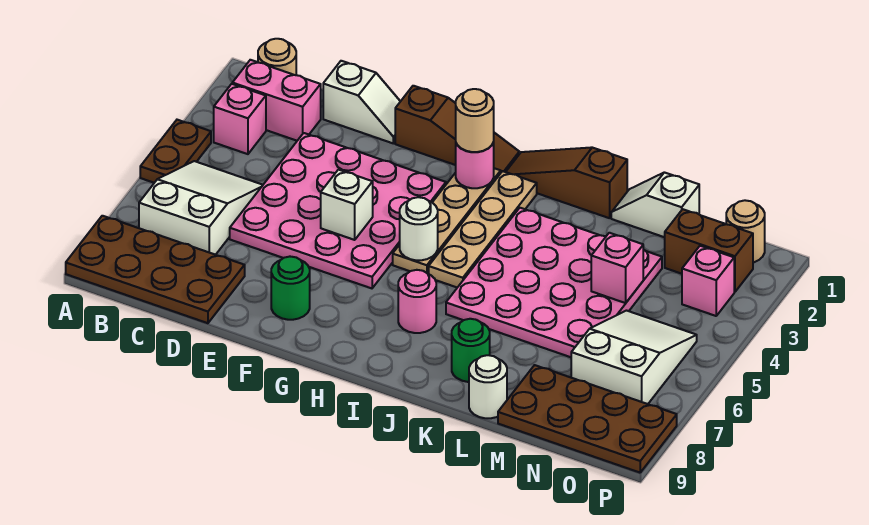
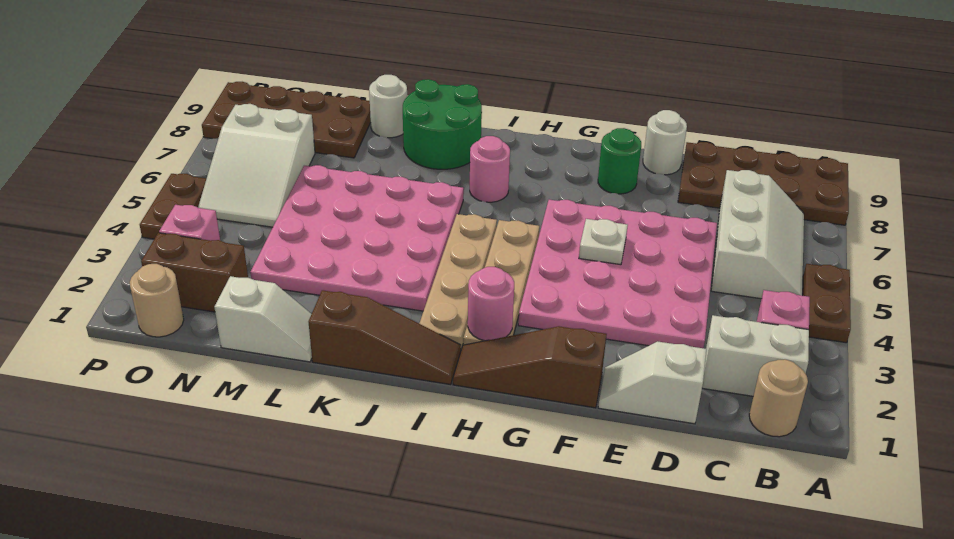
pink 1x2 brick [232,60,321,141] -> white 1x2 brick [702,315,809,396]
white 2x3 slope [139,161,263,255] -> white 2x3 slope turned to [711,170,804,299]
white 1x1 brick [321,170,373,240] -> white 1x1 plate [579,219,628,265]
tan 1x1 round brick [456,89,494,152] -> none
white 1x1 round brick [400,197,438,260] -> white 1x1 round brick moved to [643,110,687,175]
green 1x1 round brick [452,319,490,382] -> green 2x2 round brick [403,79,482,169]
pink 1x1 brick [591,233,643,303] -> none
none -> brown 1x2 plate [140,174,207,239]

